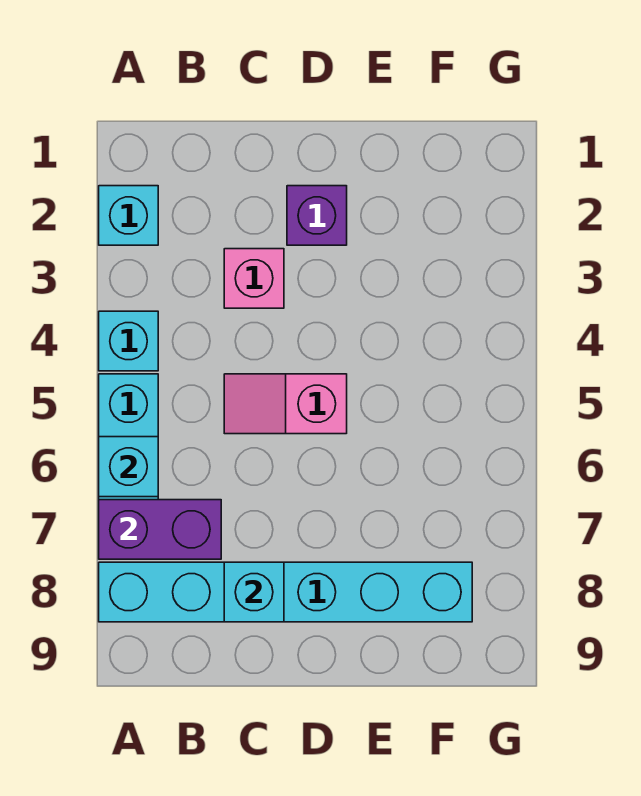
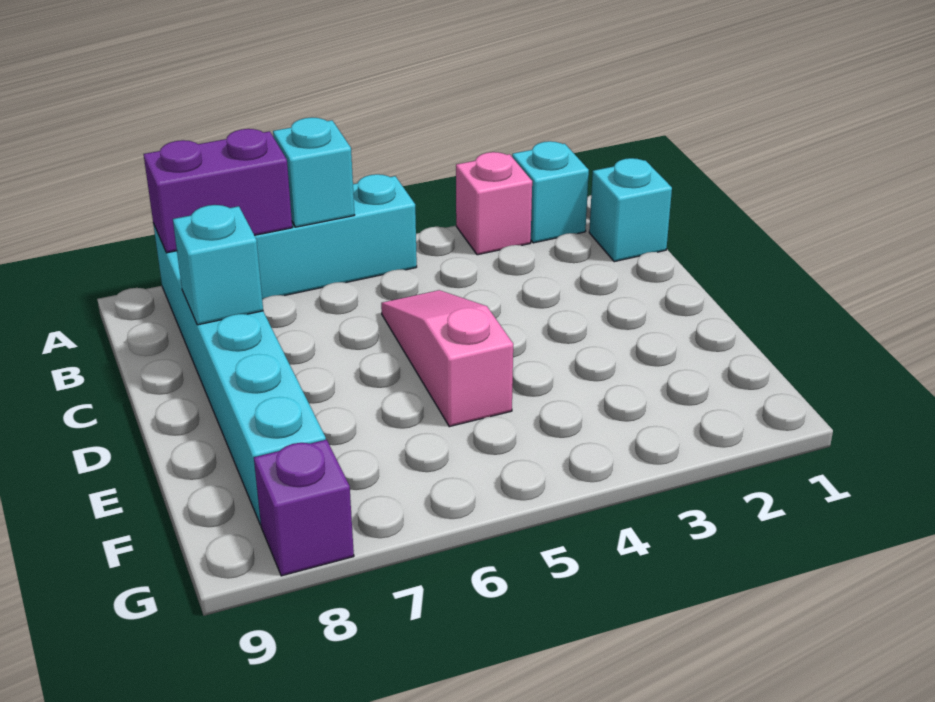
cyan 1x1 brick [99,311,158,371] -> cyan 1x1 brick moved to [589,158,672,262]
purple 1x2 brick [99,500,221,559] -> purple 1x2 brick turned to [144,129,292,253]
pink 1x1 brick [224,249,284,308] -> pink 1x1 brick moved to [456,152,532,255]
pink 1x2 slope [224,374,347,434] -> pink 1x3 slope [381,290,513,427]
purple 1x1 brick [287,186,347,245] -> purple 1x1 brick moved to [254,440,354,576]

